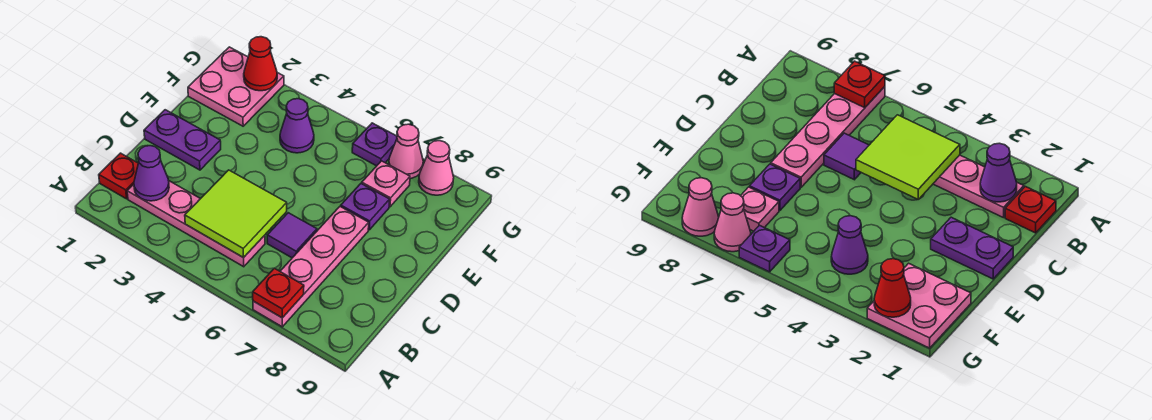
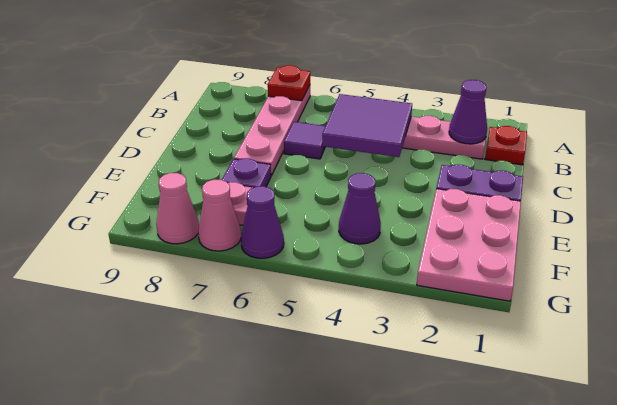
lime 2x2 tile [185,170,287,258] -> purple 2x2 tile [322,94,412,157]
pink 2x2 plate [188,47,284,126] -> pink 2x3 plate [417,189,521,301]
red 1x1 cone [244,37,277,91] -> none
purple 1x1 plate [352,123,397,166] -> purple 1x1 cone [241,186,284,258]

